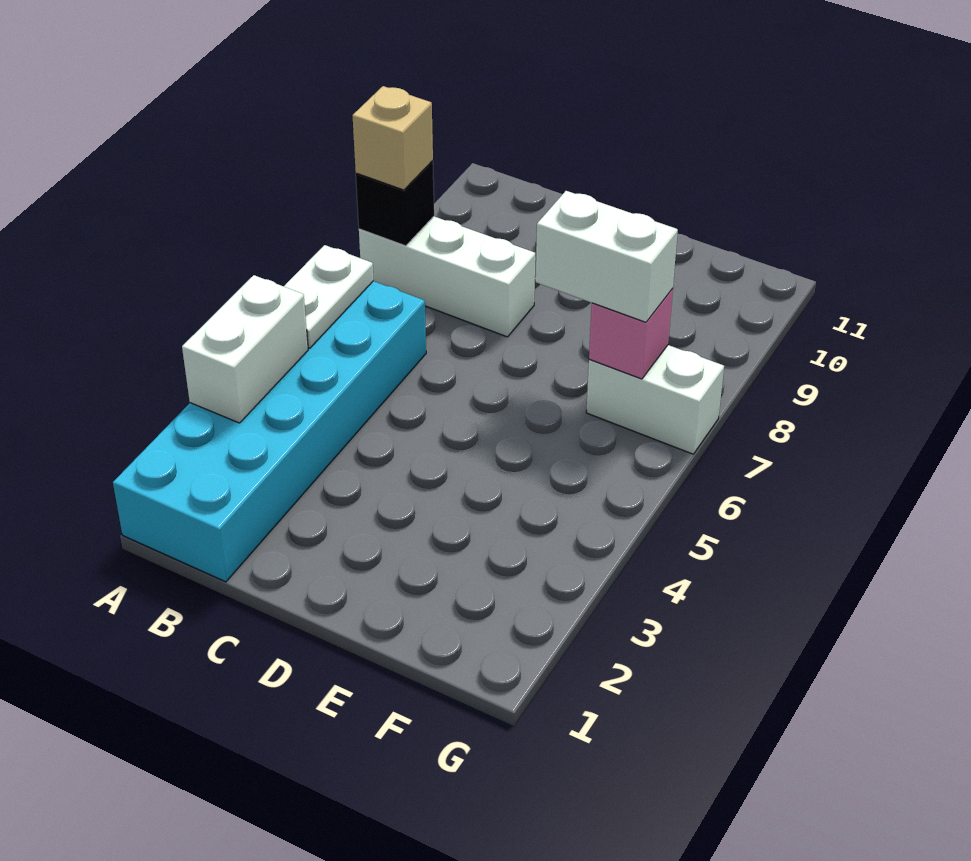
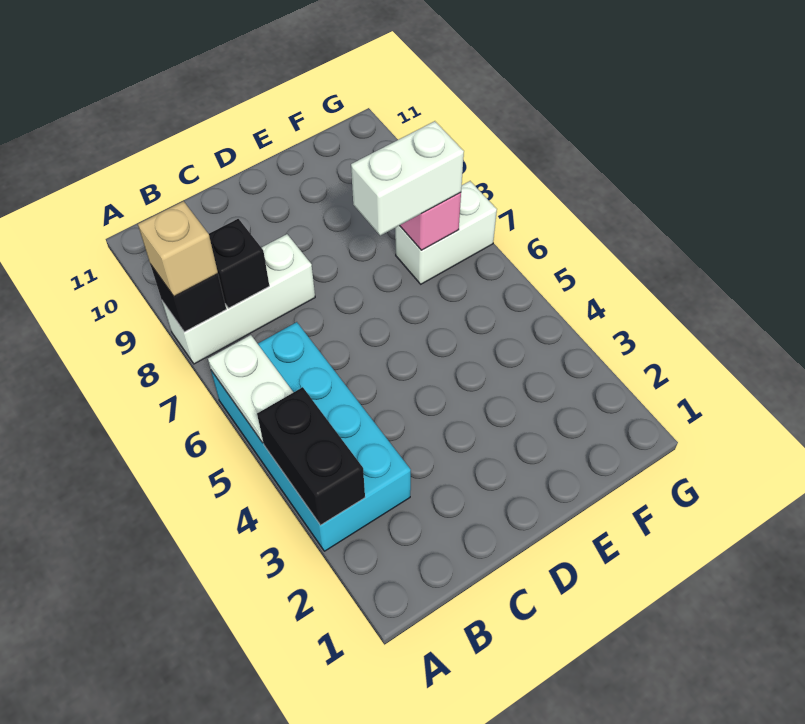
cyan 2x6 brick [113,281,426,582] -> cyan 2x4 brick [211,322,411,551]
white 1x2 brick [182,275,308,423] -> black 1x2 brick [257,387,365,525]
none -> black 1x1 brick [209,219,269,308]

